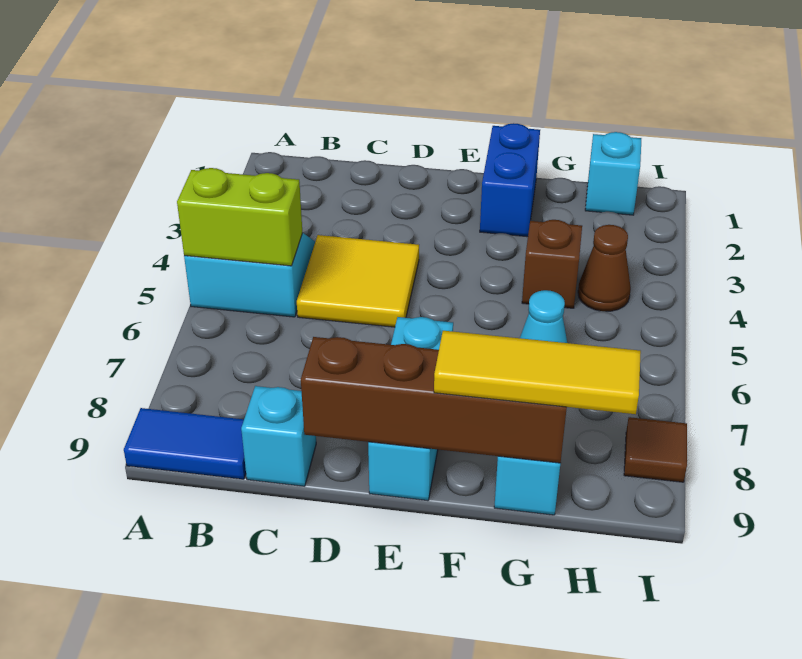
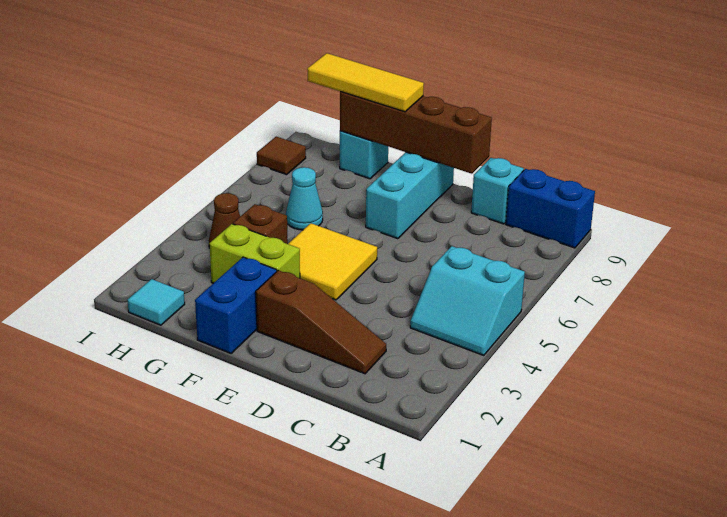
lime 1x2 brick [177,168,302,266] -> lime 1x2 brick moved to [209,224,300,283]
blue 1x2 tile [124,408,246,479] -> blue 1x2 brick [506,169,595,248]
none -> brown 1x3 slope [256,270,386,374]
yellow 2x2 tile [297,235,419,327] -> yellow 2x2 tile moved to [288,223,377,300]
cyan 1x1 brick [585,132,641,215] -> cyan 1x1 tile [128,279,185,325]

